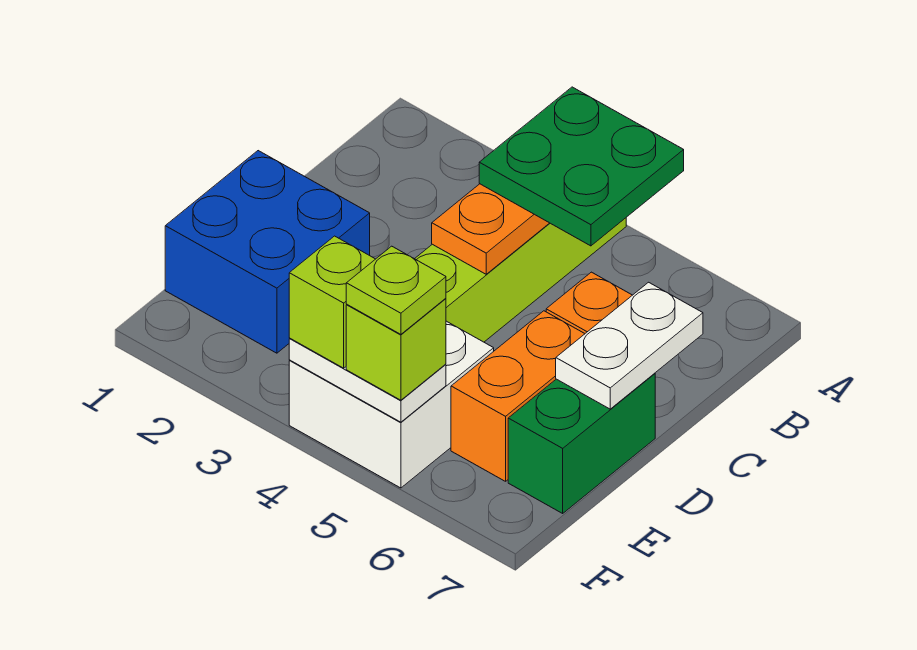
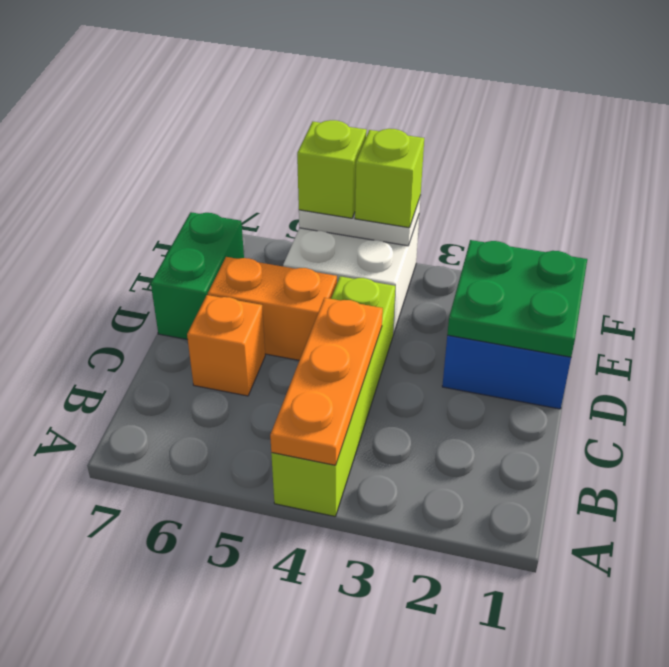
green 2x2 plate [479,87,684,246] -> green 2x2 plate moved to [447,240,587,357]
white 1x2 plate [556,282,703,409] -> none
orange 1x2 brick [451,311,585,481] -> orange 1x2 brick turned to [208,257,337,360]
lime 1x1 plate [346,246,446,334] -> none

